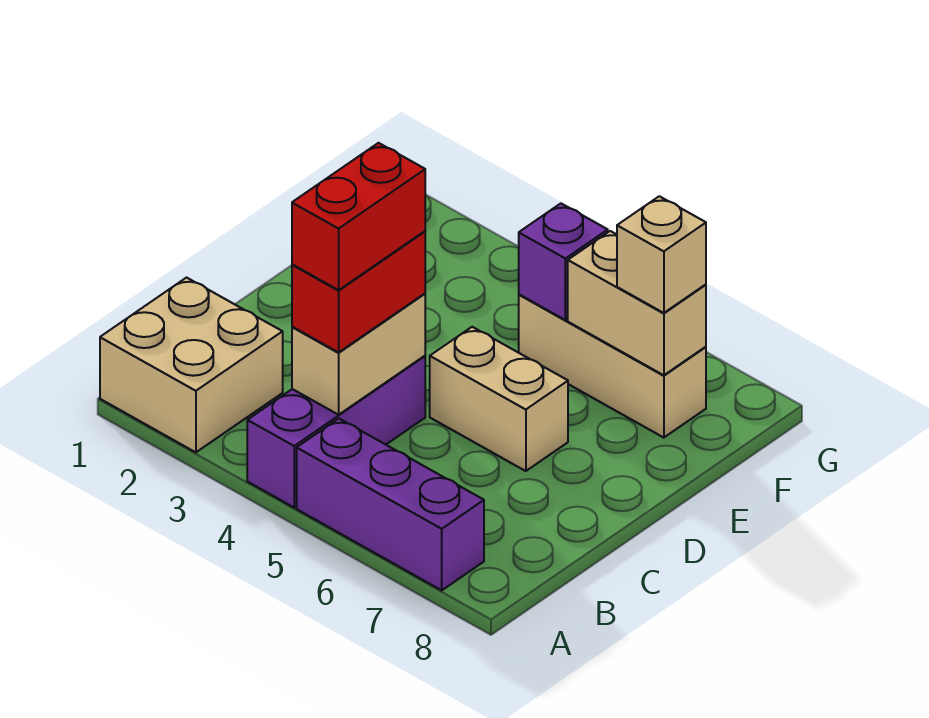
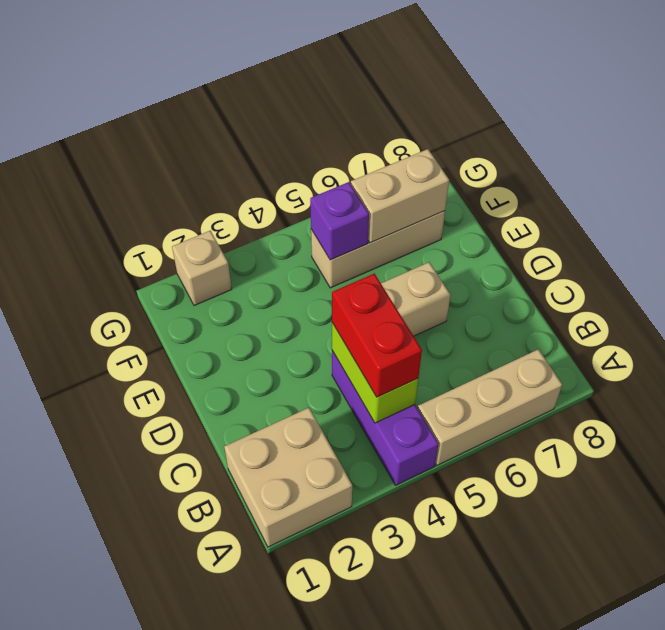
purple 1x3 brick [297,419,484,590] -> tan 1x3 brick [418,349,562,465]
tan 1x2 brick [292,294,425,415] -> lime 1x2 brick [332,323,418,423]
red 1x2 brick [292,143,425,290] -> none
tan 1x1 brick [617,196,706,313] -> tan 1x1 brick moved to [172,231,232,306]

